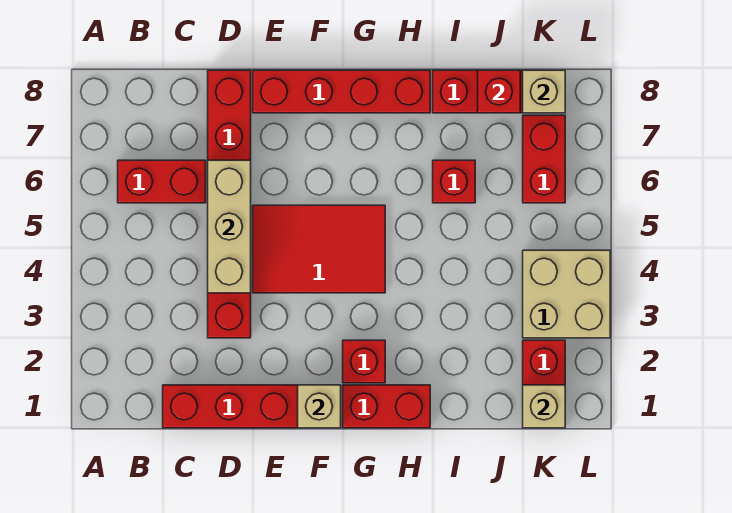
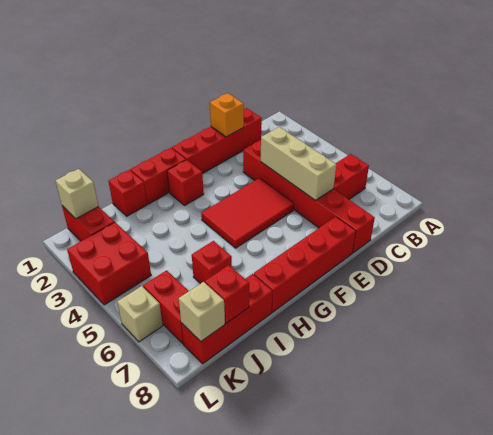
none -> orange 1x1 brick [210,93,244,137]
tan 1x1 brick [298,385,341,428] -> tan 1x1 brick moved to [117,286,163,342]
none -> red 1x1 brick [108,170,147,216]
tan 2x2 brick [523,250,610,338] -> red 2x2 brick [67,222,151,305]

